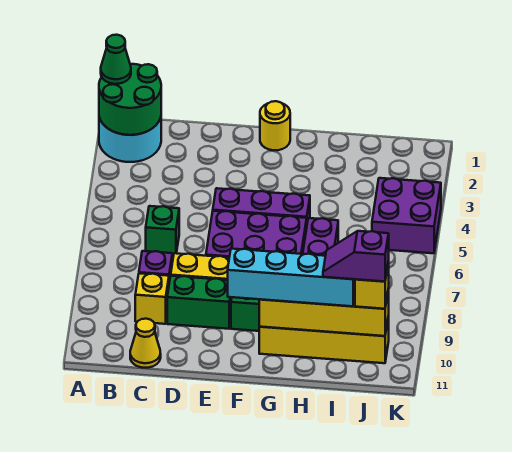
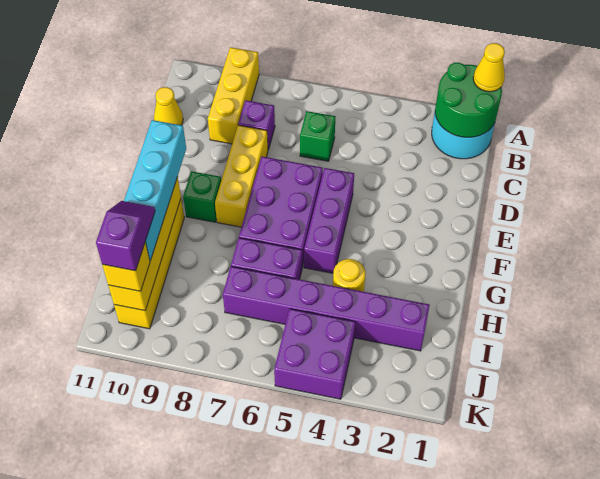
green 1x1 cone [101,35,131,84] -> yellow 1x1 cone [473,43,505,92]
yellow 1x1 brick [135,273,169,324] -> yellow 1x3 brick [208,47,259,144]
green 1x2 brick [167,276,232,329] -> none
yellow 1x1 round brick [260,101,290,150] -> yellow 1x1 round brick moved to [333,259,365,292]
none -> purple 1x6 brick [223,266,430,351]

